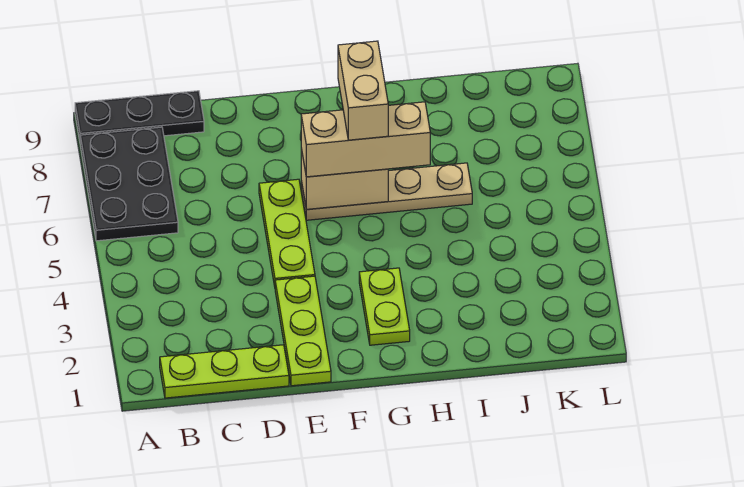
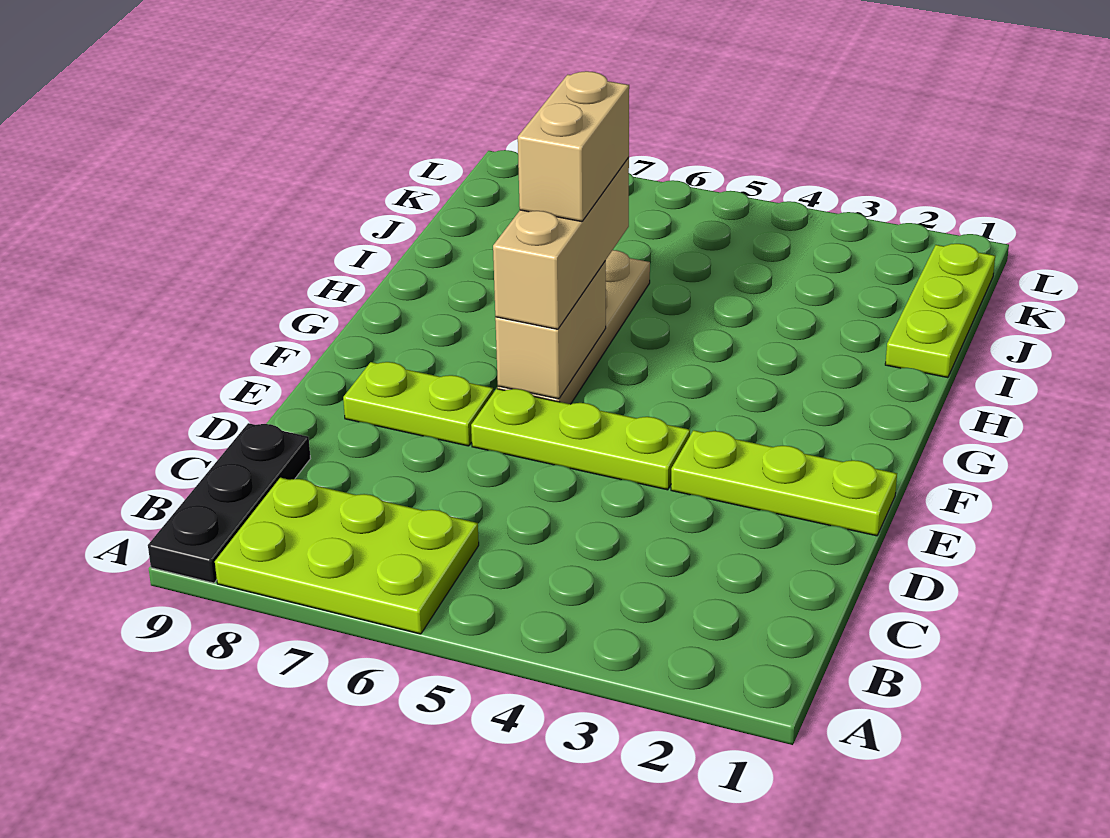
black 2x3 plate [80,127,178,241] -> lime 2x3 plate [215,478,479,634]
lime 1x3 plate [160,345,289,398] -> lime 1x3 plate moved to [885,244,995,378]
lime 1x2 plate [359,268,410,345] -> lime 1x2 plate moved to [343,362,494,446]
tan 1x2 brick [338,41,388,140] -> tan 1x2 brick turned to [518,71,629,222]

